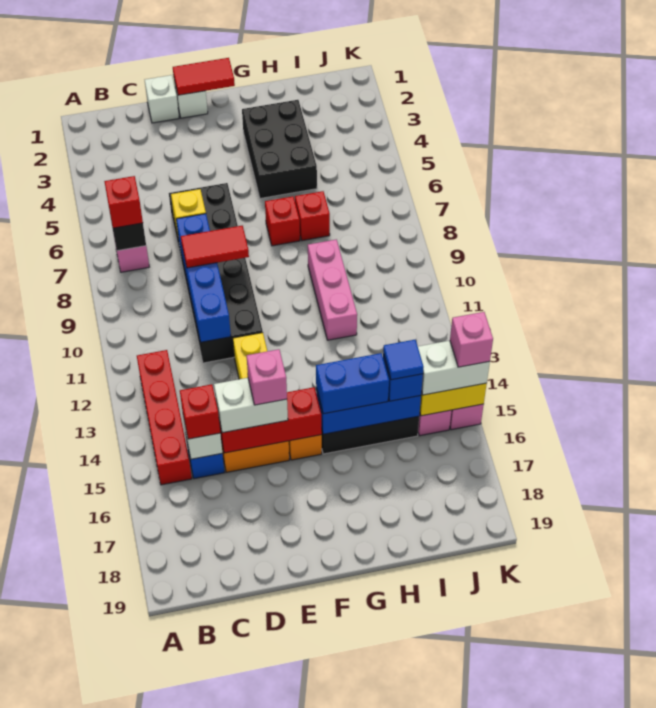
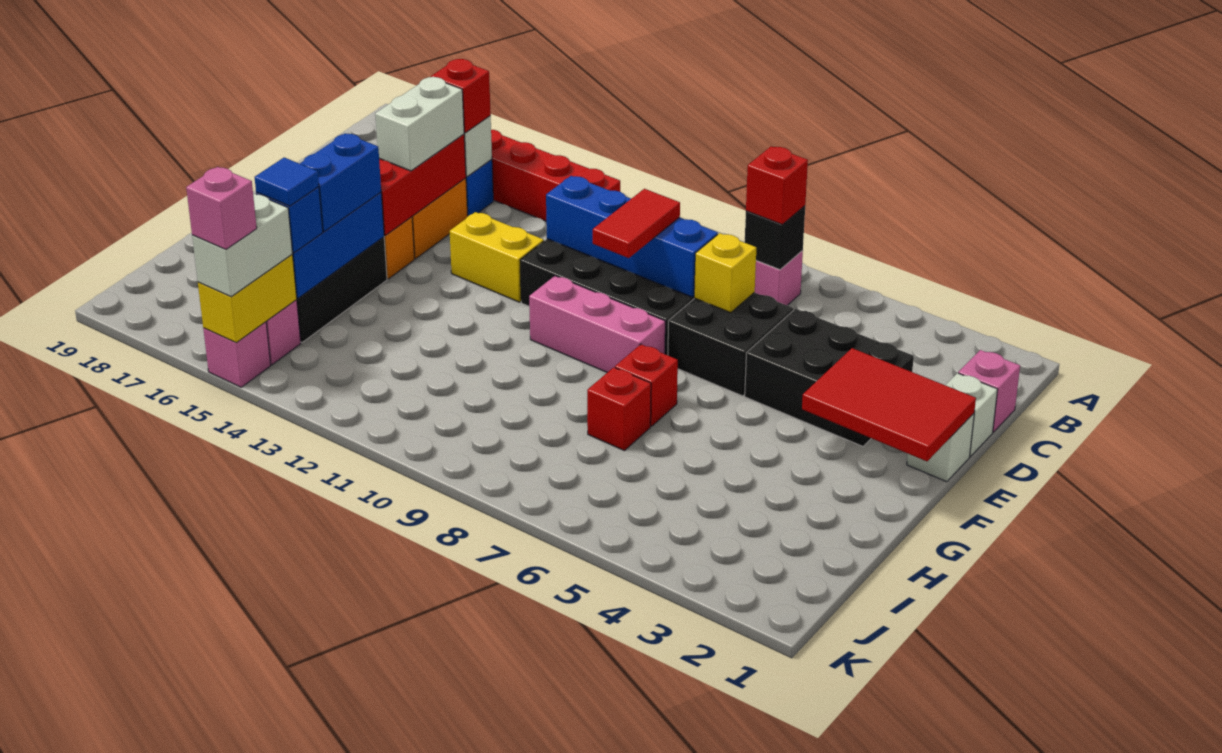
red 1x2 tile [173,58,235,95] -> red 2x3 tile [802,348,976,461]
pink 1x1 brick [247,349,287,405] -> pink 1x1 brick moved to [958,350,1020,432]
black 2x3 brick [242,100,317,199] -> black 2x3 brick moved to [745,309,914,446]
pink 1x3 brick [308,239,357,340] -> pink 1x3 brick moved to [529,276,665,372]

